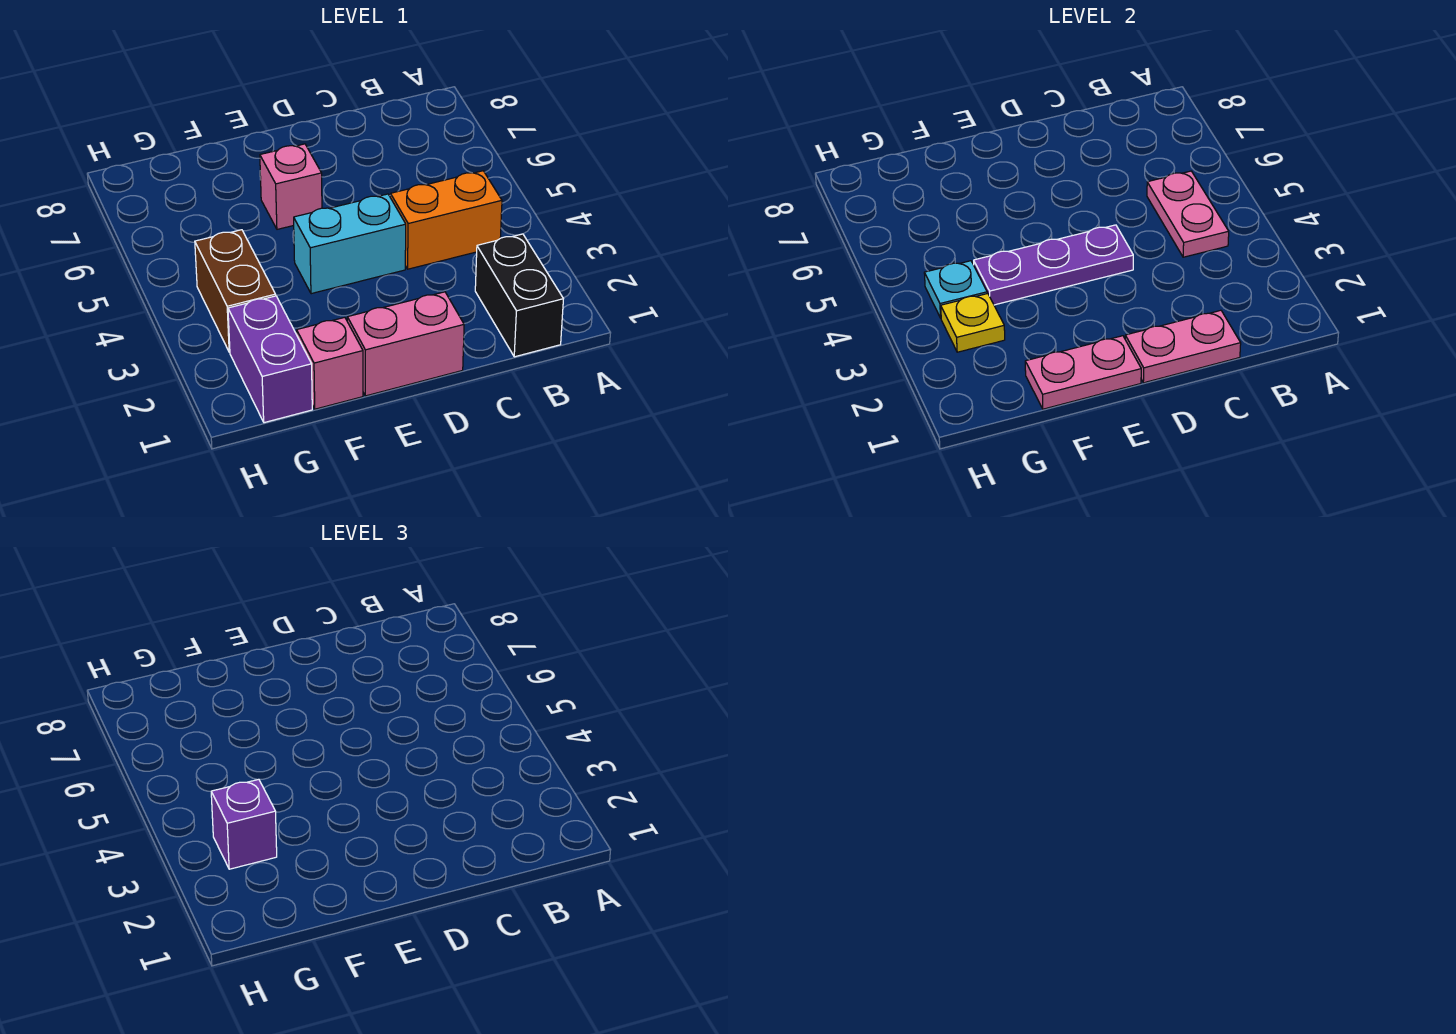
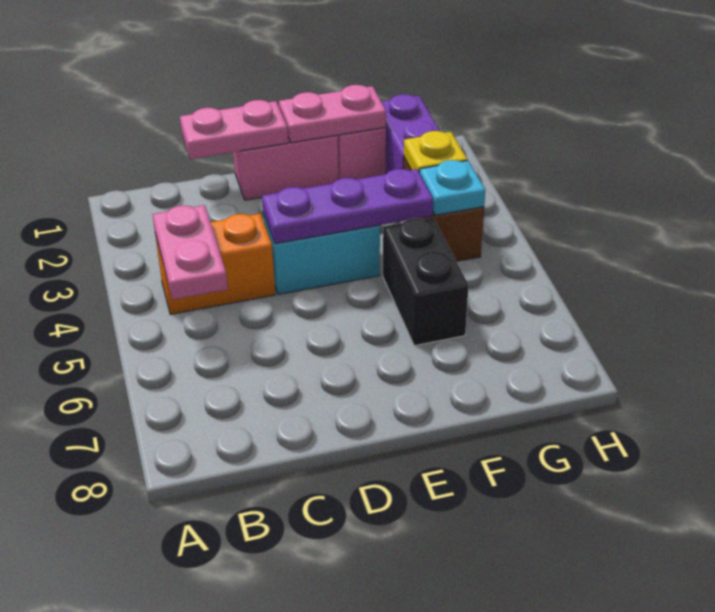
black 1x2 brick [475,234,563,357] -> black 1x2 brick moved to [383,218,469,346]
pink 1x1 brick [260,144,322,229] -> none
purple 1x1 brick [211,779,277,869] -> none

